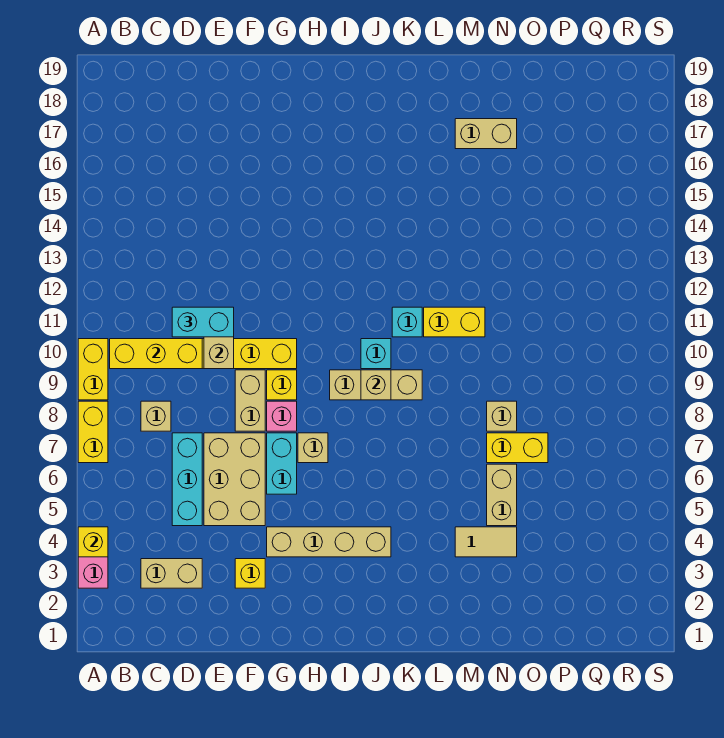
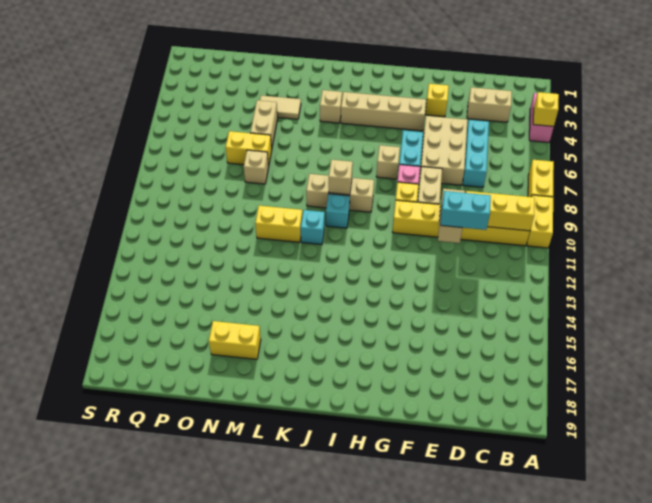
tan 1x1 brick [141,401,171,431] -> tan 1x1 brick moved to [320,90,342,123]
tan 1x2 brick [455,119,517,149] -> yellow 1x2 brick [209,321,261,359]

